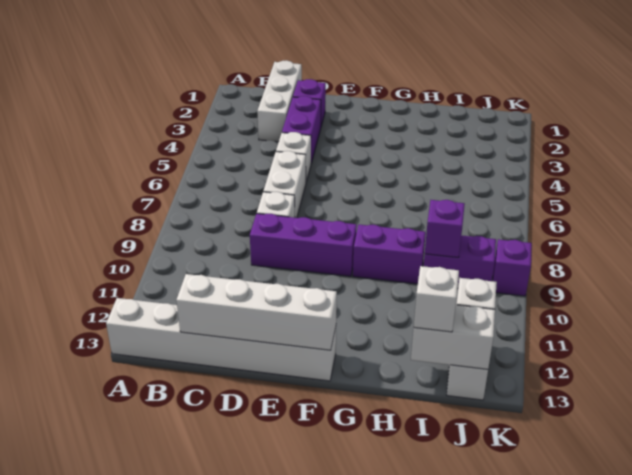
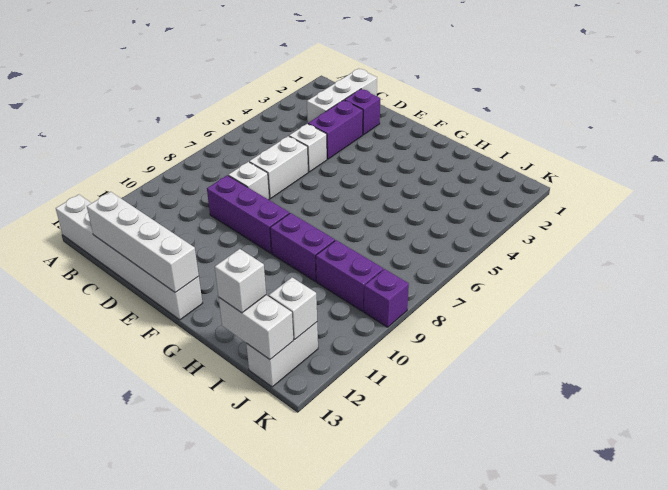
purple 1x1 brick [425,200,465,257] -> none

